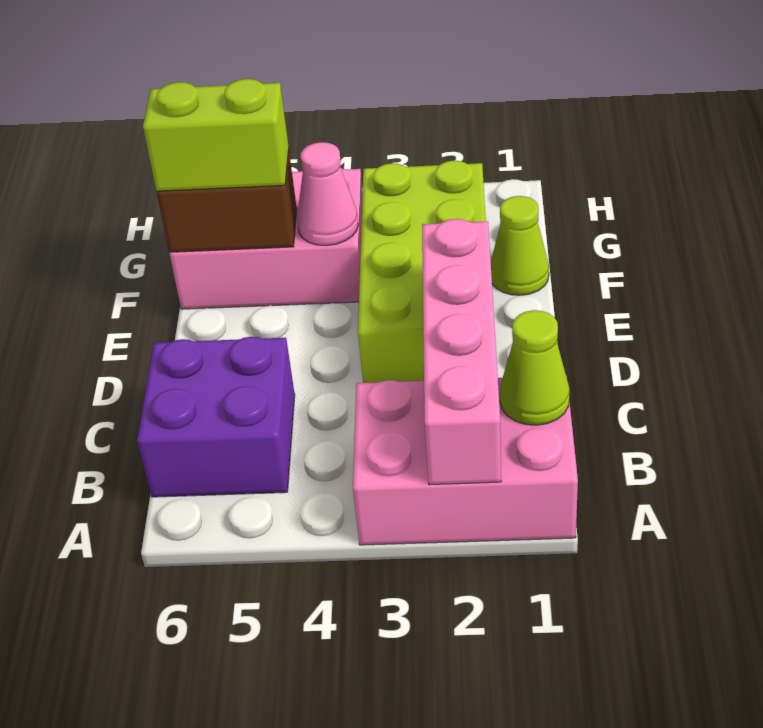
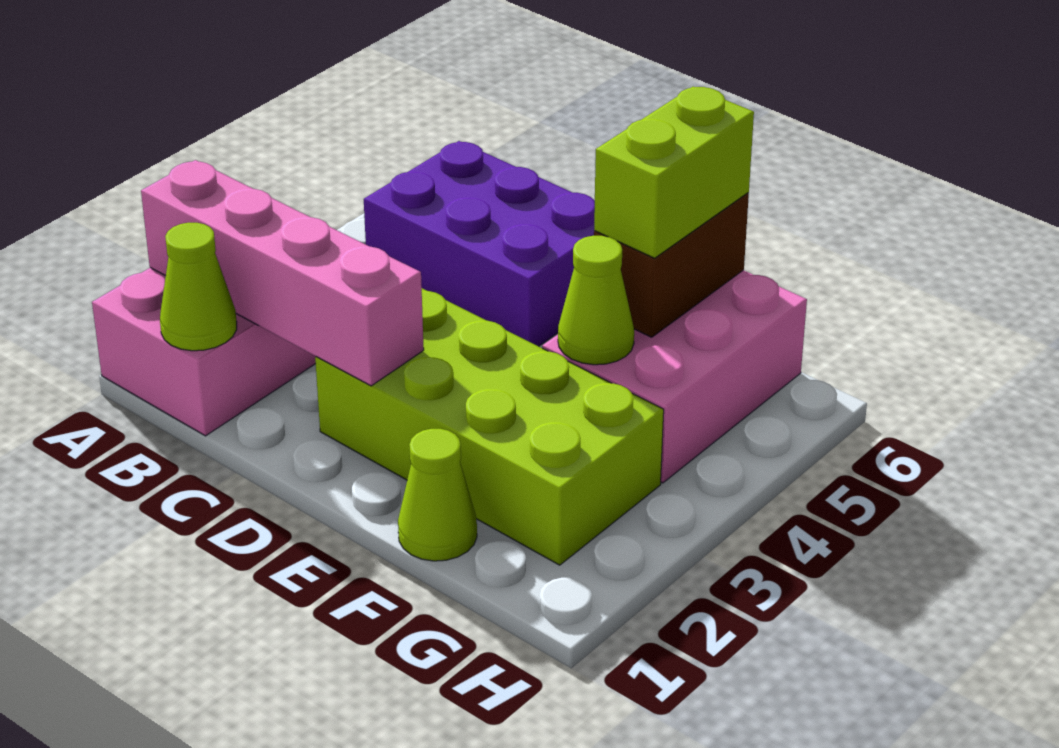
purple 2x2 brick [137,337,295,497] -> purple 2x3 brick [364,141,595,346]
pink 1x1 cone [297,142,358,245] -> lime 1x1 cone [558,236,634,365]

